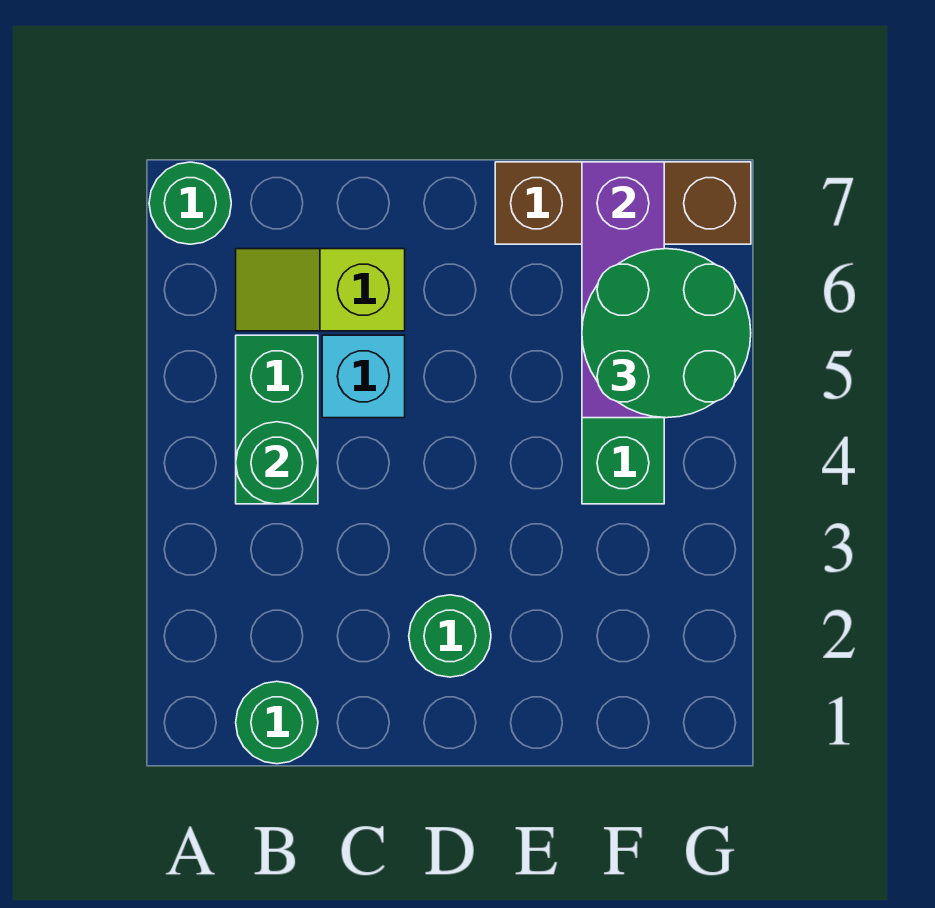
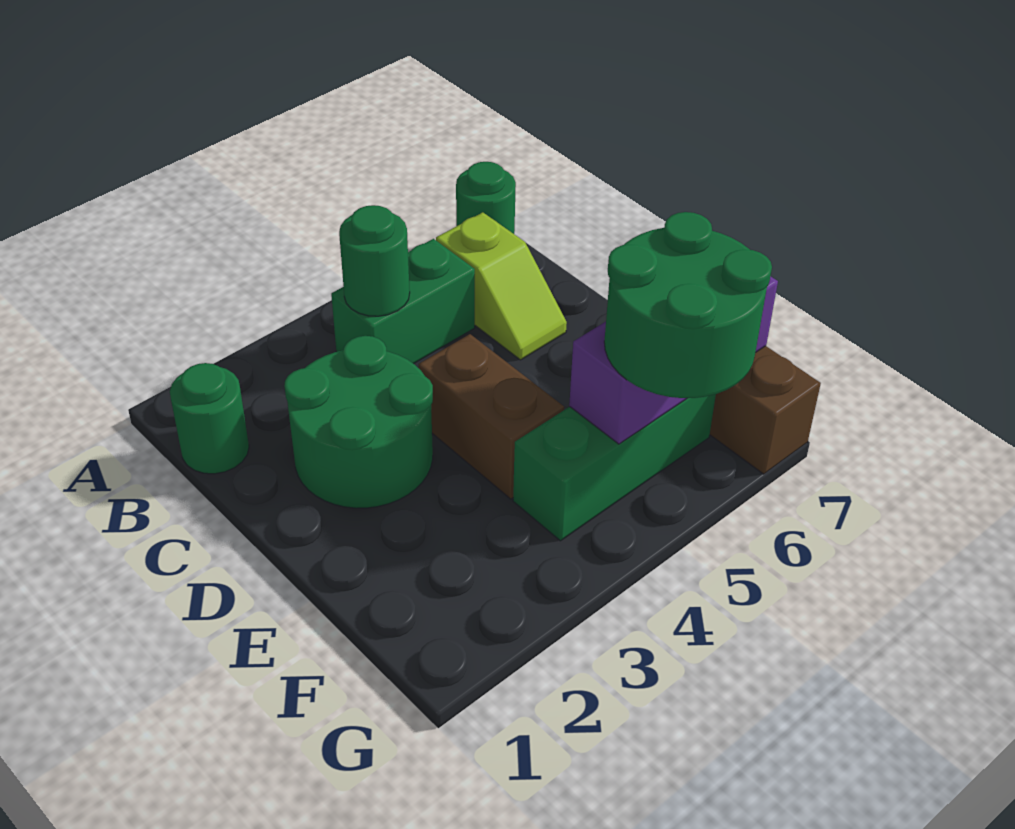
lime 1x2 slope [236,249,405,331] -> lime 1x2 slope turned to [436,212,567,360]
cyan 1x1 brick [322,335,405,418] -> none
green 1x1 round brick [409,595,491,677] -> green 2x2 round brick [284,336,433,508]
none -> brown 1x2 brick [419,334,564,499]

